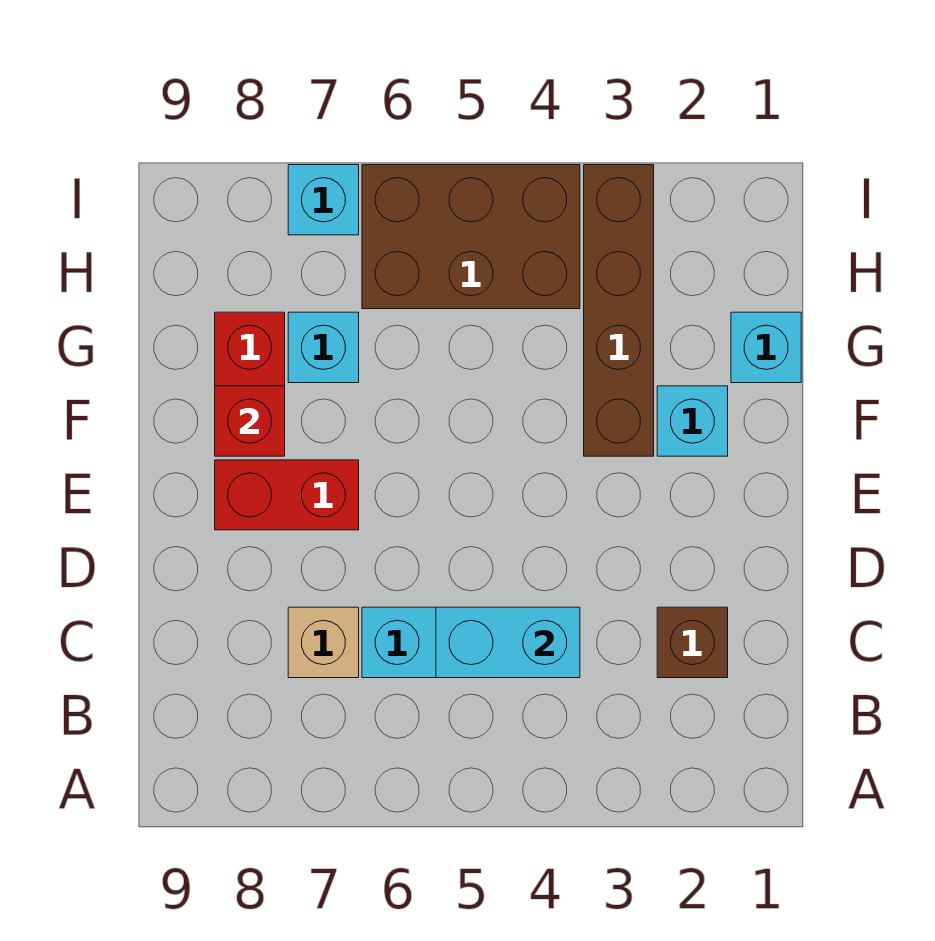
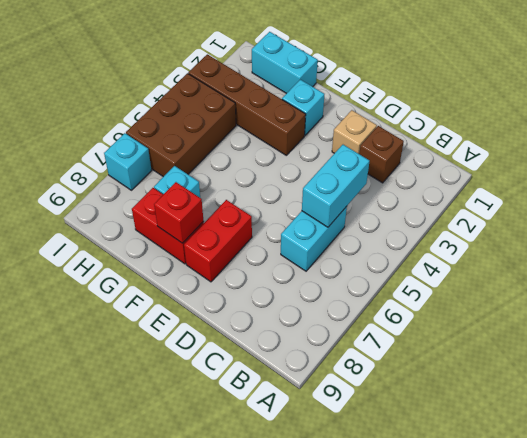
tan 1x1 brick [288,607,359,678] -> tan 1x1 brick moved to [332,110,377,154]
cyan 1x1 brick [731,312,801,383] -> cyan 1x2 brick [252,32,318,94]

